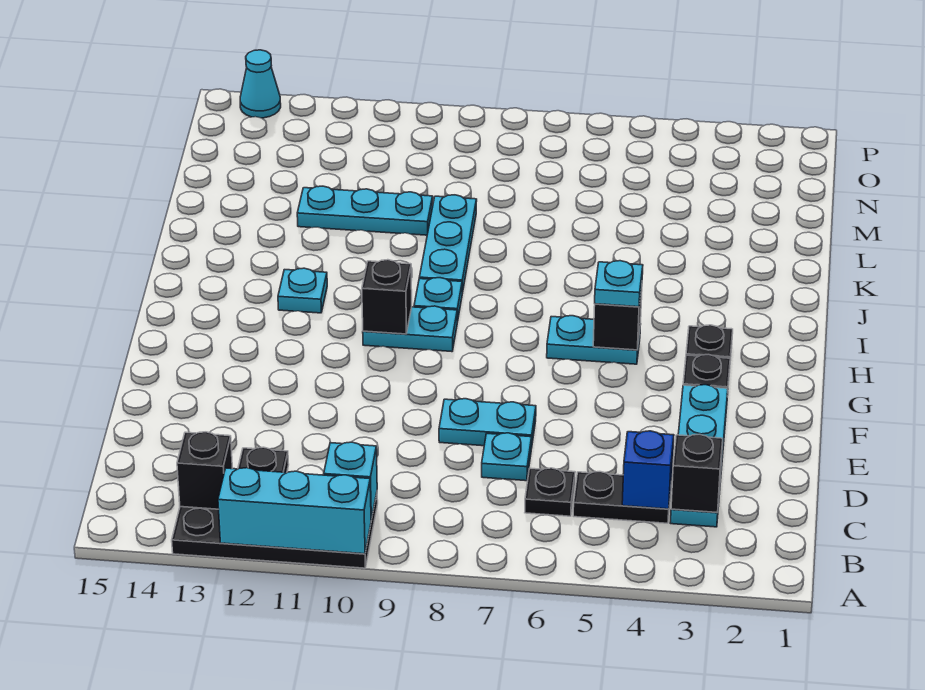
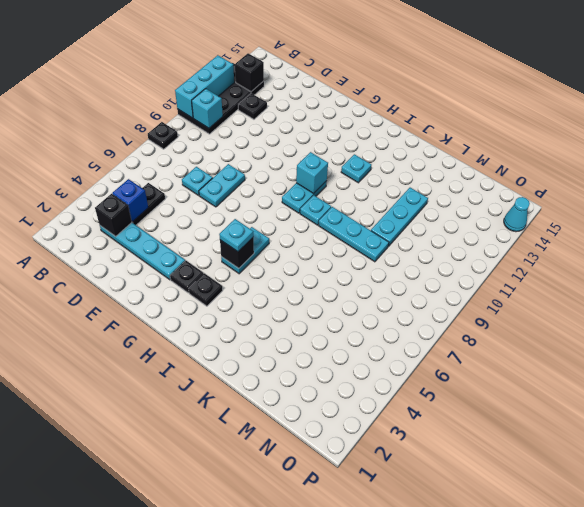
black 1x1 plate [525,468,575,516] -> black 1x1 plate moved to [148,122,178,149]
black 1x1 brick [362,260,412,334] -> cyan 1x1 brick [296,152,328,194]

